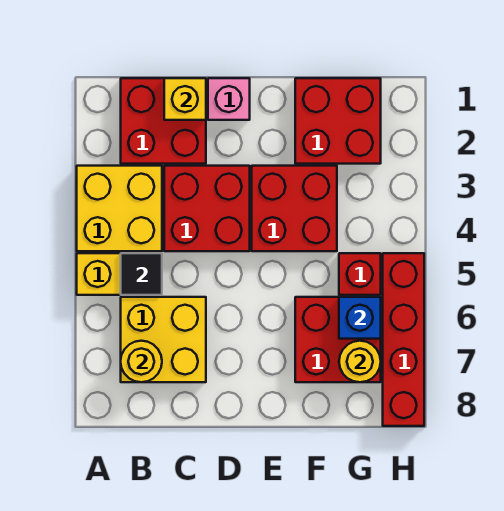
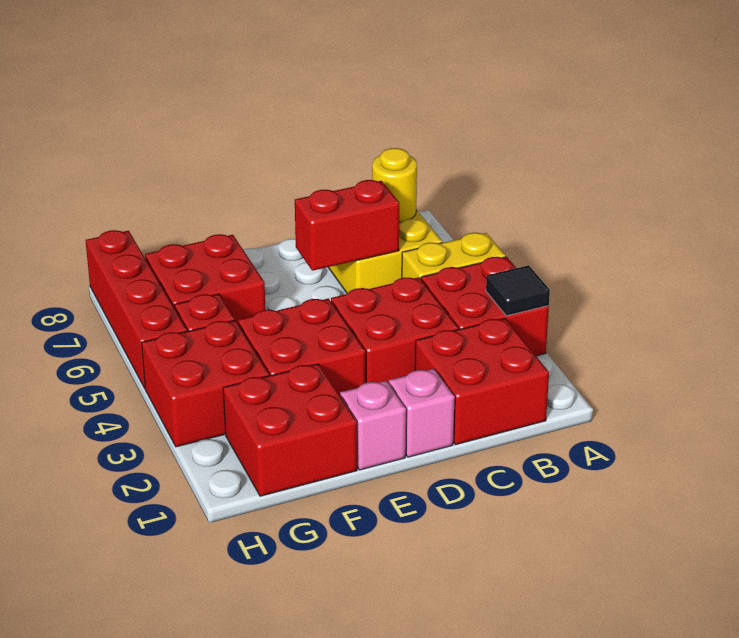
yellow 2x2 brick [77,166,162,251] -> red 2x2 brick [421,257,549,356]
black 1x1 tile [121,253,162,295] -> black 1x1 tile moved to [486,265,550,316]
yellow 1x1 brick [164,78,206,120] -> none
none -> red 1x2 brick [295,180,399,271]
none -> pink 1x1 brick [340,381,406,470]
none -> red 2x2 brick [142,320,269,447]
blue 1x1 brick [339,297,381,339] -> none
yellow 1x1 round brick [339,341,381,382] -> none

